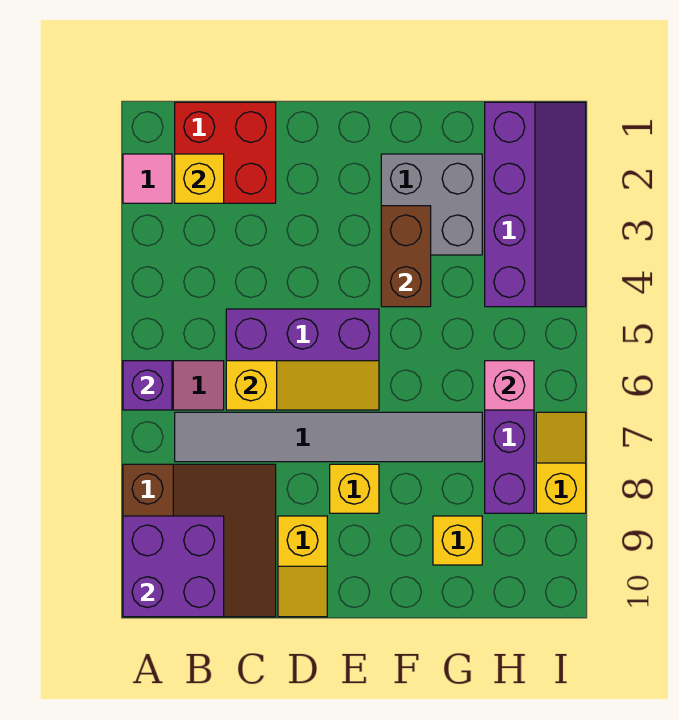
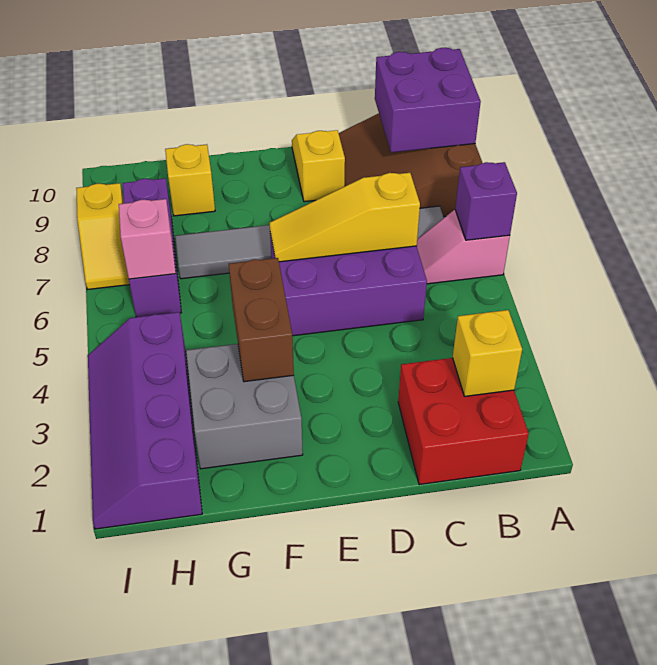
pink 1x1 tile [123,154,172,203] -> none
yellow 1x1 brick [330,464,379,513] -> none

